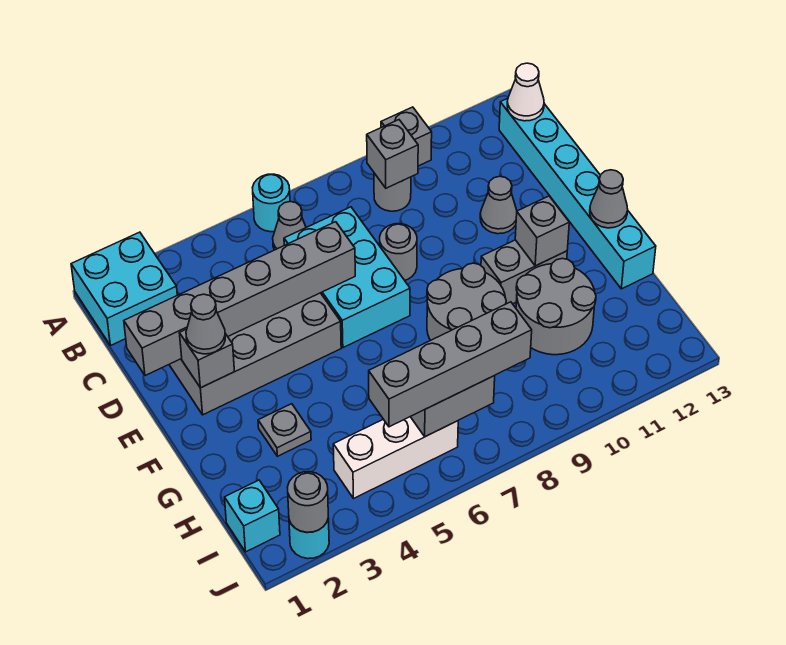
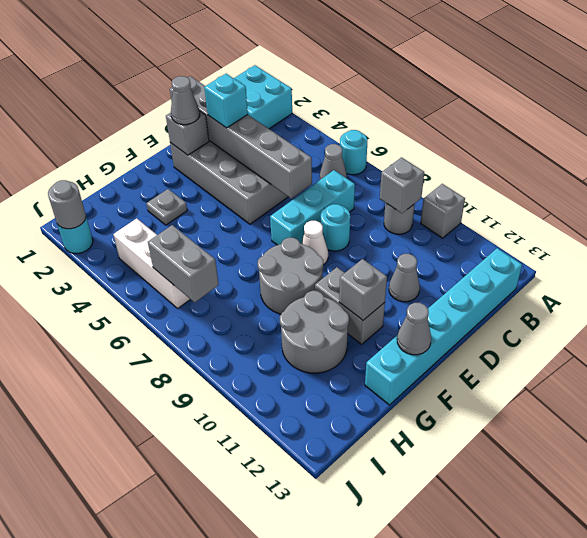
white 1x1 cone [507,63,544,121] -> white 1x1 cone moved to [301,221,328,265]
cyan 2x3 brick [284,207,410,348] -> cyan 1x3 brick [270,170,355,245]
grey 1x1 round brick [380,224,417,280] -> cyan 1x1 round brick [321,204,350,251]
cyan 1x1 brick [225,480,280,552] -> cyan 1x1 brick moved to [204,74,248,128]
grey 1x4 brick [369,302,532,427] -> none

